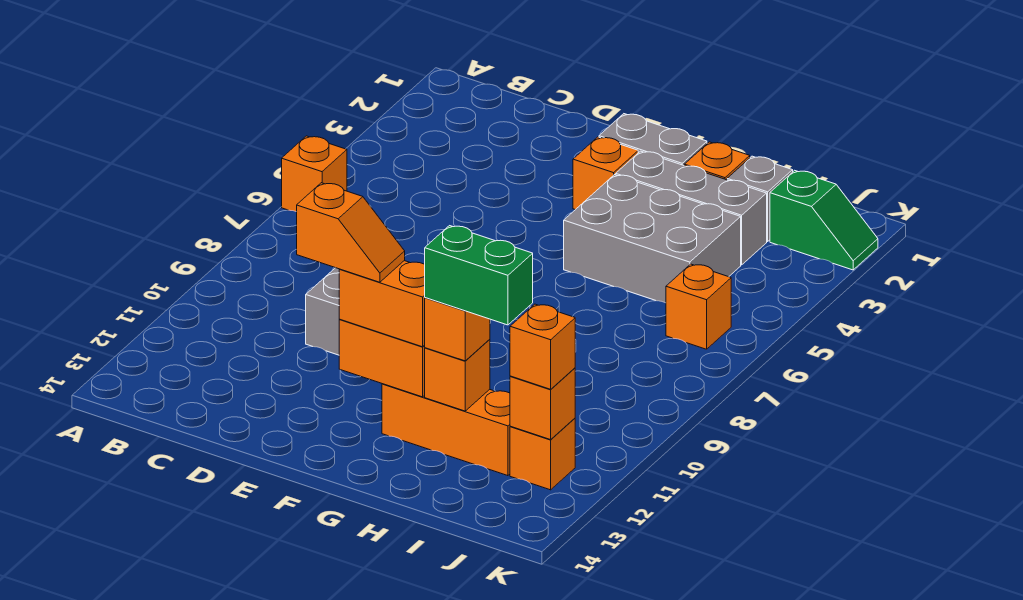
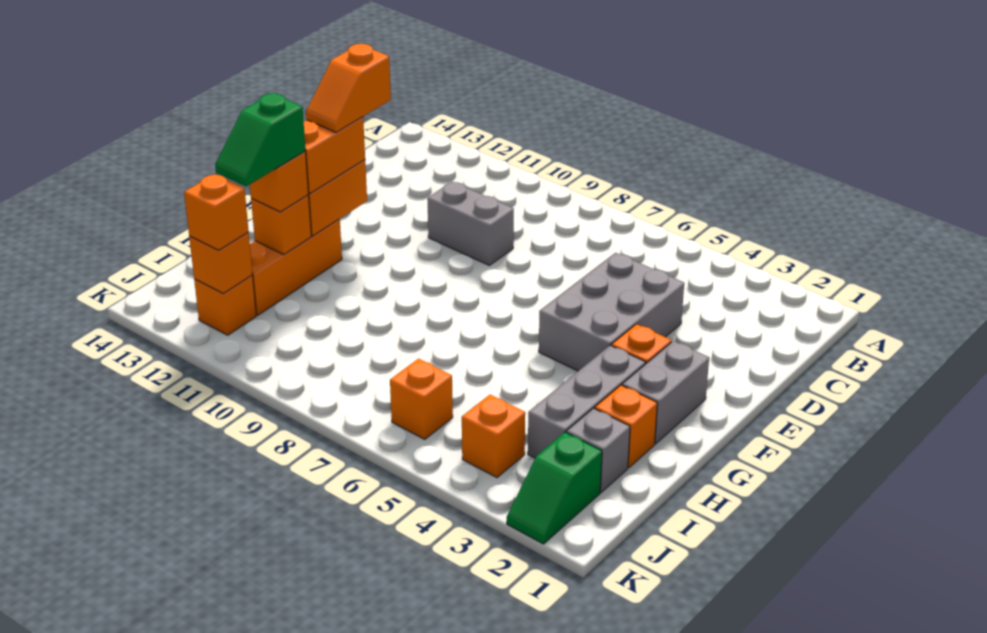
orange 1x1 brick [282,136,347,212] -> orange 1x1 brick moved to [462,395,525,478]
grey 2x3 brick [564,175,741,303] -> grey 2x3 brick moved to [539,253,684,371]
green 1x2 brick [425,226,533,325] -> green 1x2 slope [215,93,306,186]

